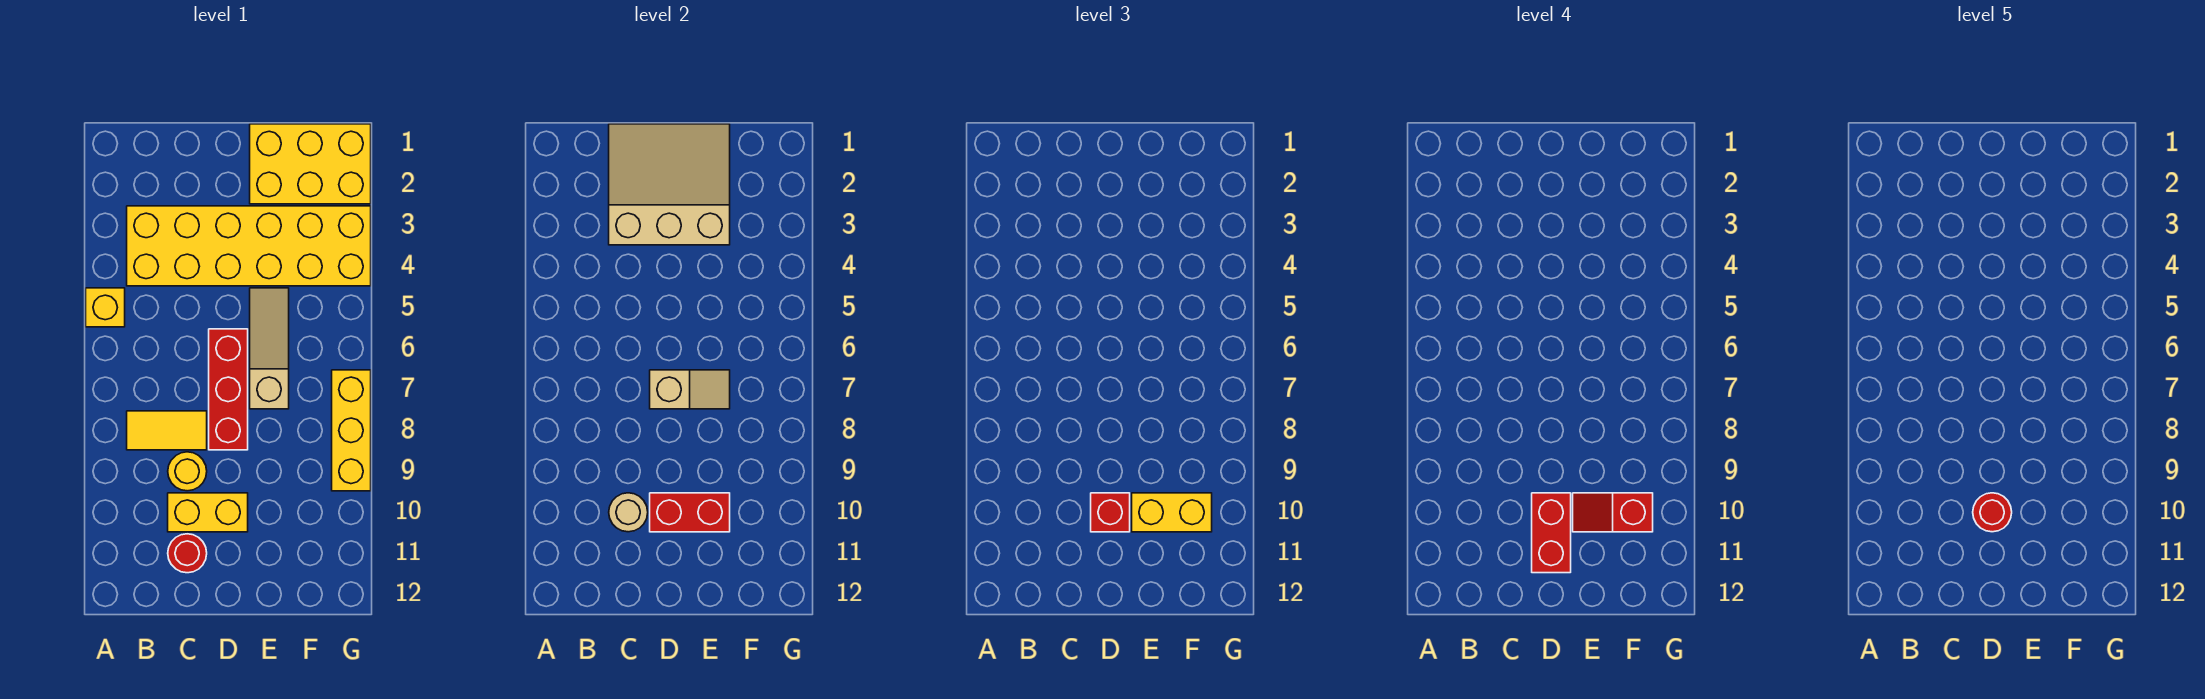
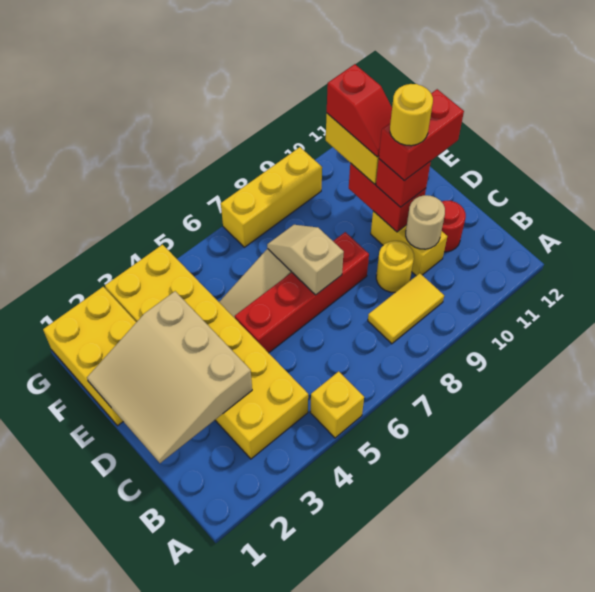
yellow 1x2 tile [127,411,207,450] -> yellow 1x2 tile turned to [368,273,444,344]
red 1x3 brick [209,329,248,450] -> red 1x4 brick [235,232,369,353]
red 1x1 round brick [1973,493,2012,532] -> yellow 1x1 round brick [390,84,433,146]

